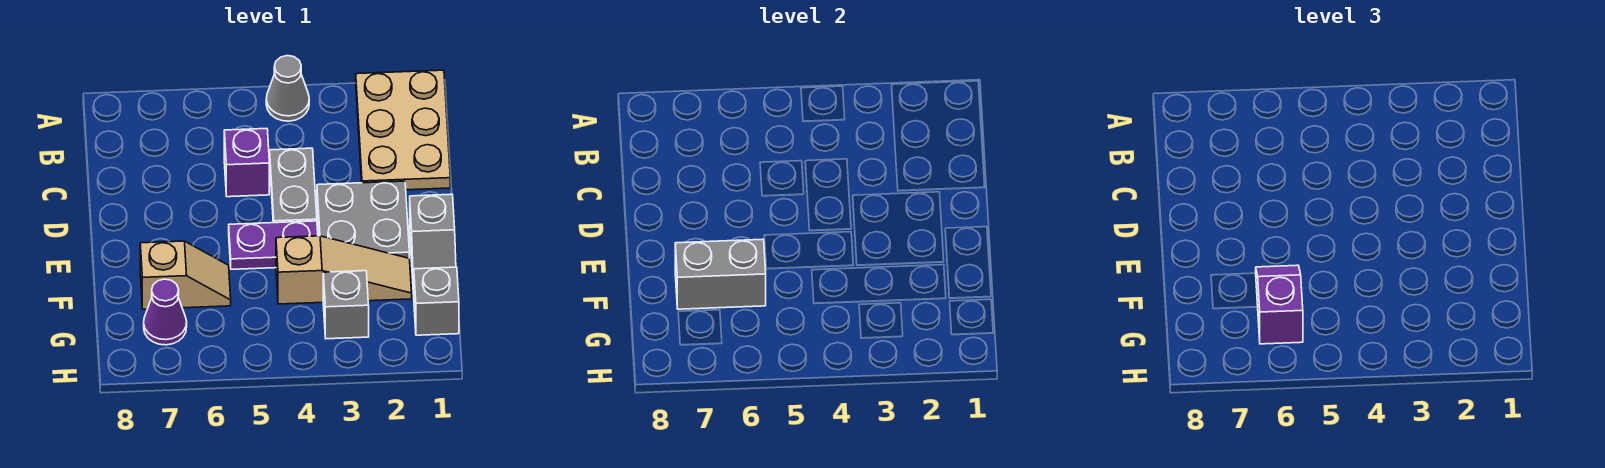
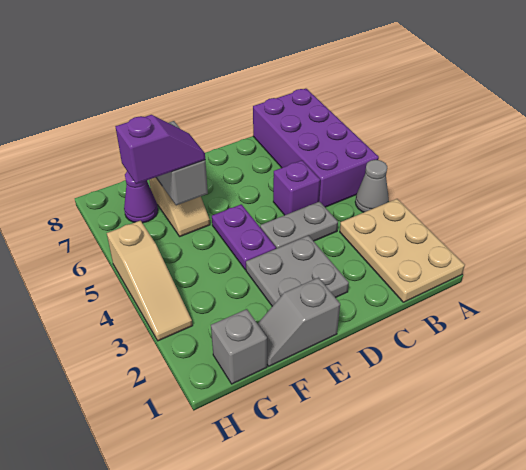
tan 2x3 plate [356,70,450,190] -> tan 2x3 plate turned to [340,199,465,302]
none -> purple 2x4 brick [253,89,379,207]
tan 1x3 slope [276,236,412,304] -> tan 1x3 slope moved to [107,221,193,341]
grey 1x1 brick [323,271,369,339] -> none

